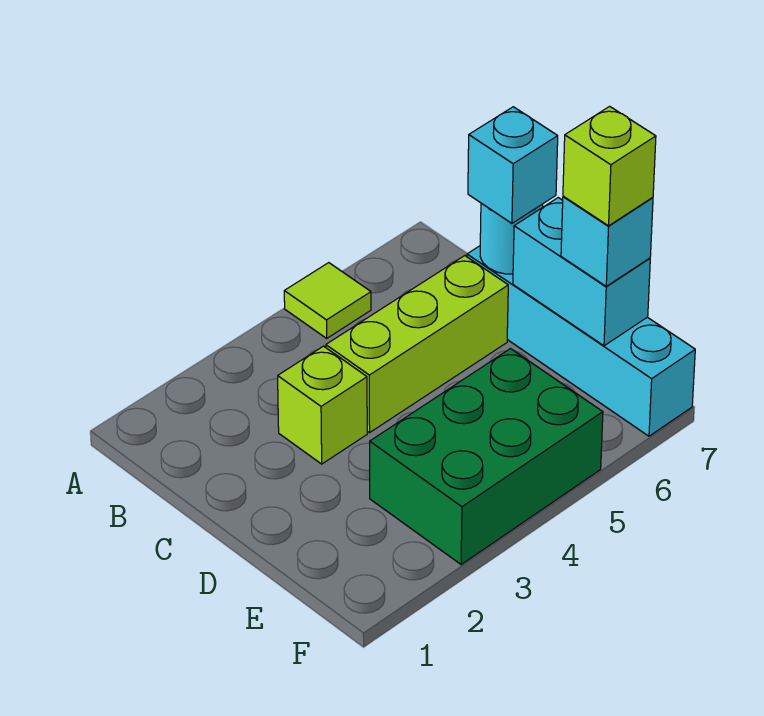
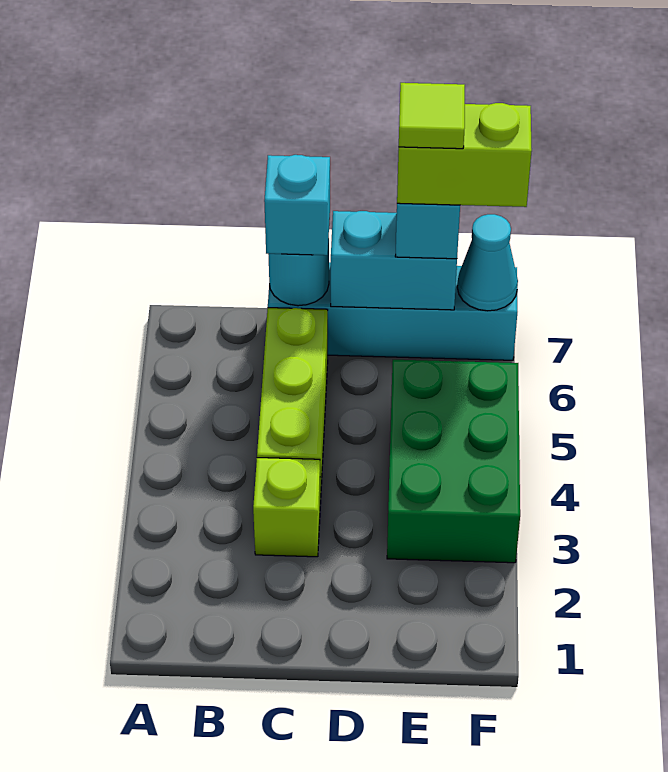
lime 1x1 tile [284,263,371,338] -> lime 1x1 tile moved to [399,83,465,149]
lime 1x1 brick [563,106,656,226] -> lime 1x2 brick [397,103,532,207]
none -> cyan 1x1 cone [457,214,518,311]

